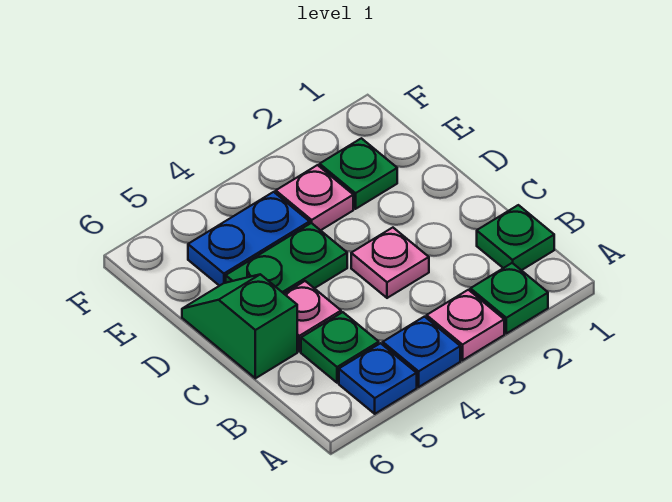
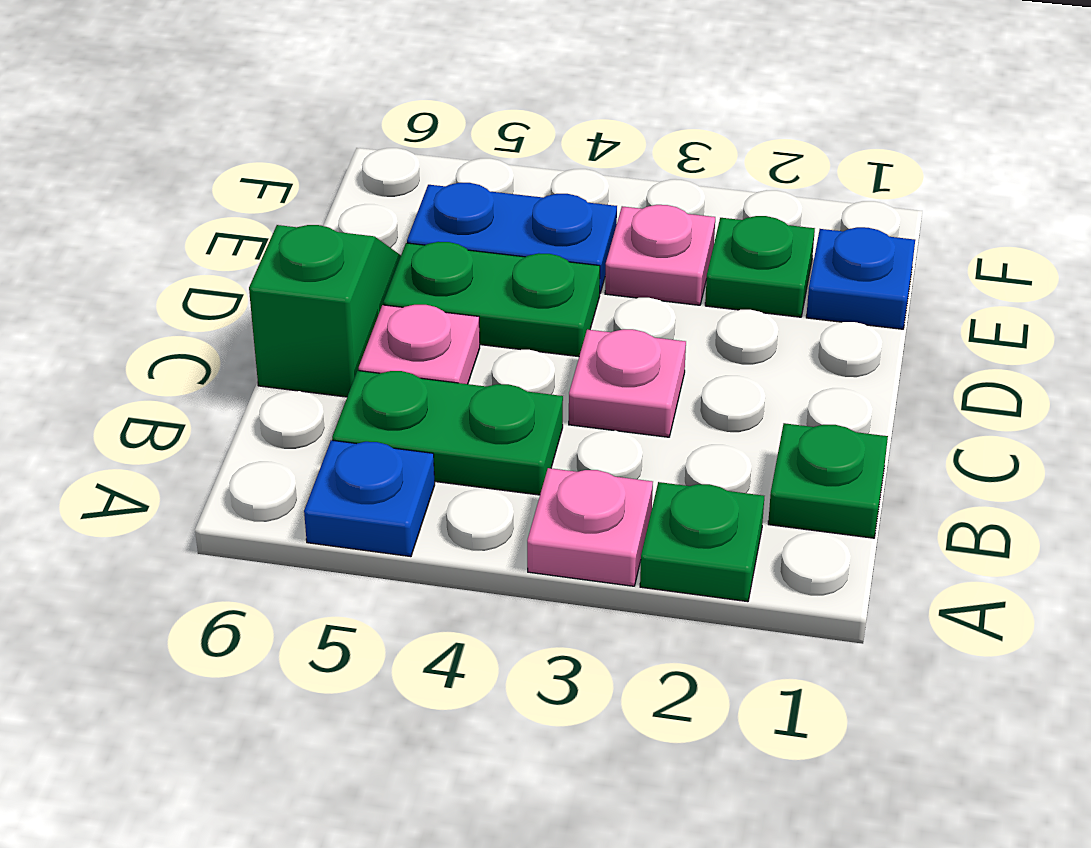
blue 1x1 plate [383,317,460,387] -> blue 1x1 plate moved to [806,227,915,329]
green 1x1 plate [301,312,379,383] -> green 1x2 plate [332,371,563,495]

